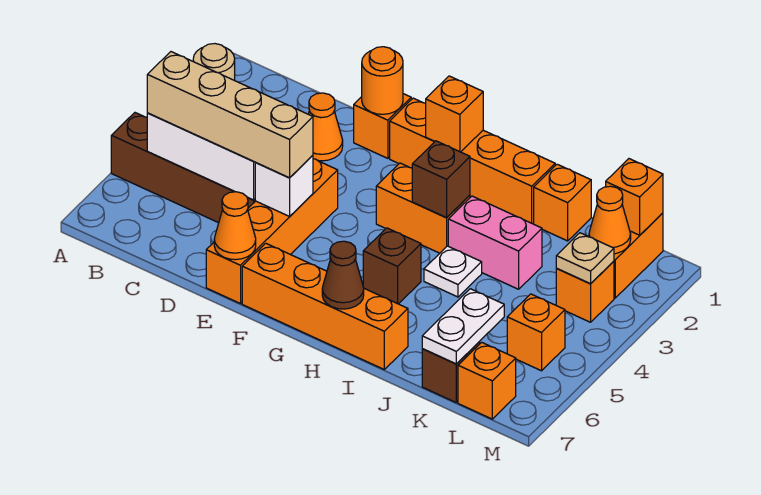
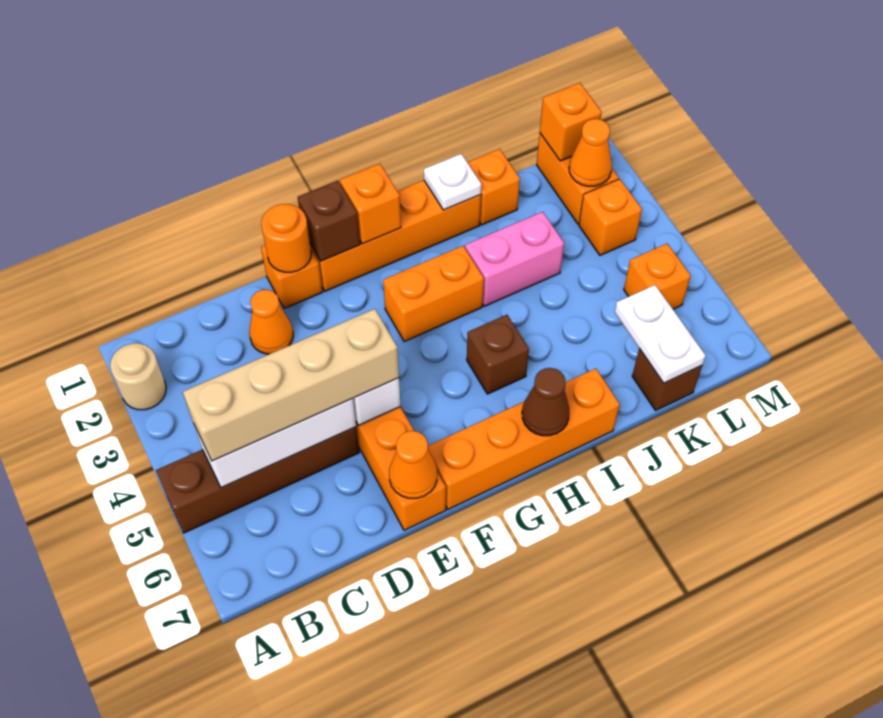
brown 1x1 brick [412,141,470,218] -> brown 1x1 brick moved to [298,181,360,261]
white 1x1 plate [424,246,482,297] -> white 1x1 plate moved to [424,154,481,210]
tan 1x1 plate [556,233,614,284] -> none
orange 1x1 brick [458,342,516,419] -> none

